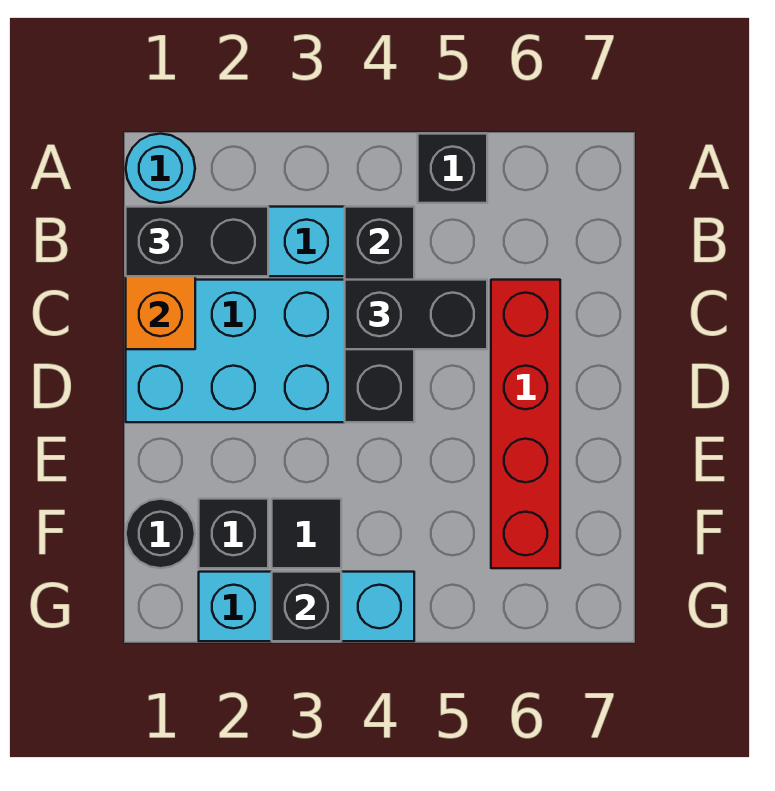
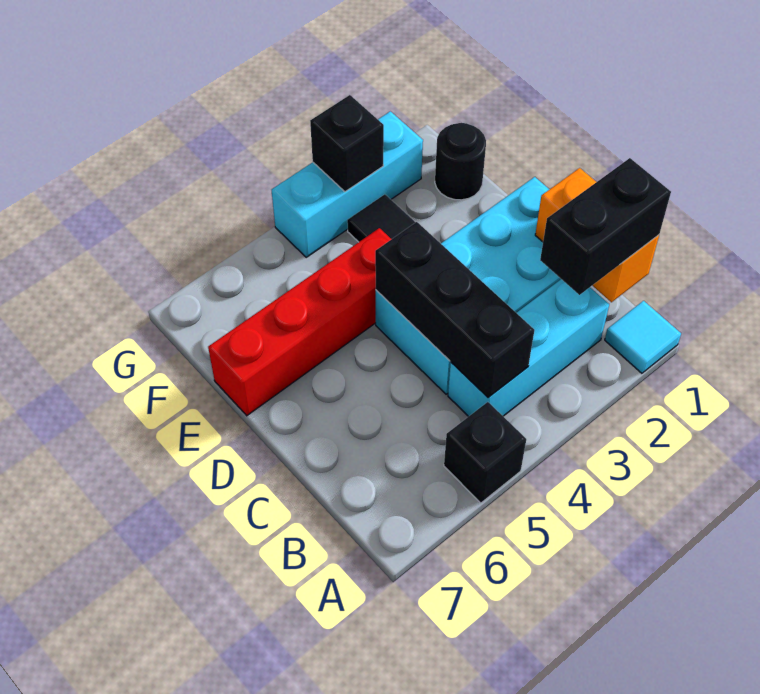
cyan 1x1 round brick [126,134,195,203] -> cyan 1x1 tile [605,301,681,373]
black 1x2 brick [345,280,487,349] -> none
red 1x4 brick [491,280,560,568] -> red 1x4 brick turned to [208,228,391,416]
black 1x1 brick [199,499,268,568] -> none

